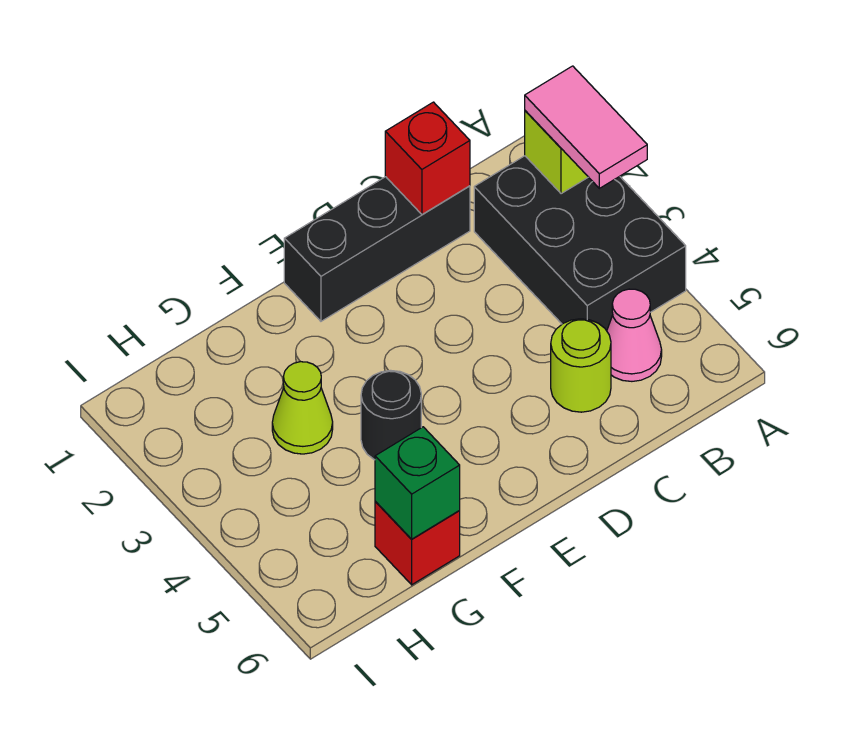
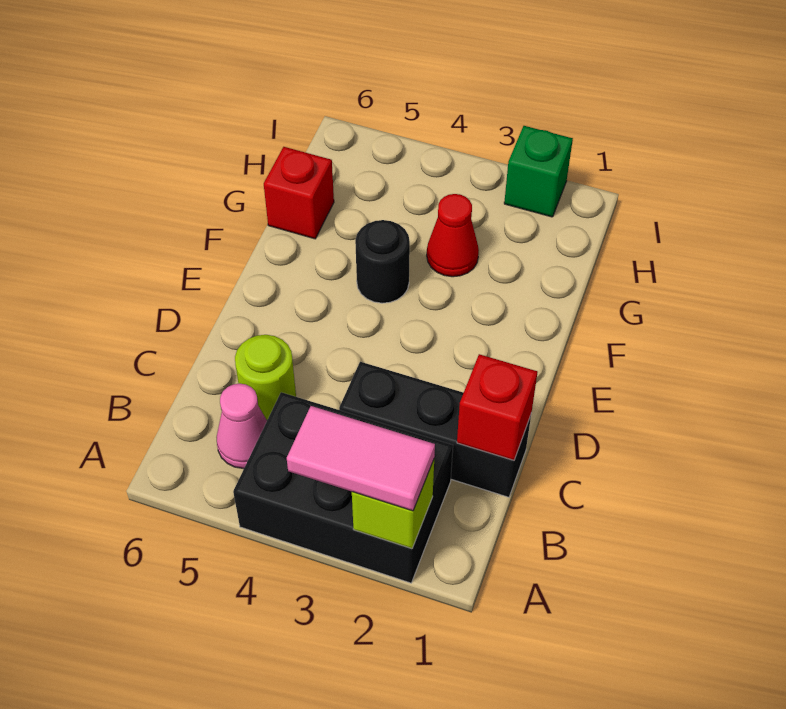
black 1x3 brick [284,177,470,321] -> black 1x3 brick turned to [339,362,531,497]
lime 1x1 cone [272,362,333,454] -> red 1x1 cone [427,194,479,277]
green 1x1 brick [375,427,460,539] -> green 1x1 brick moved to [504,126,573,217]

